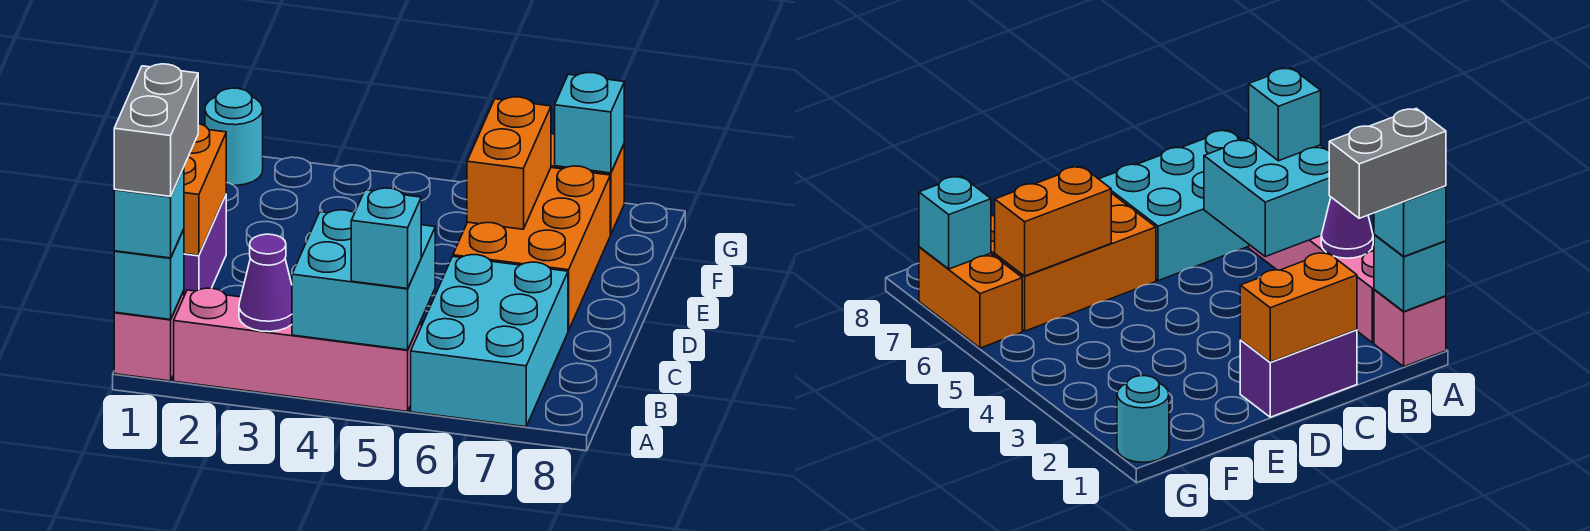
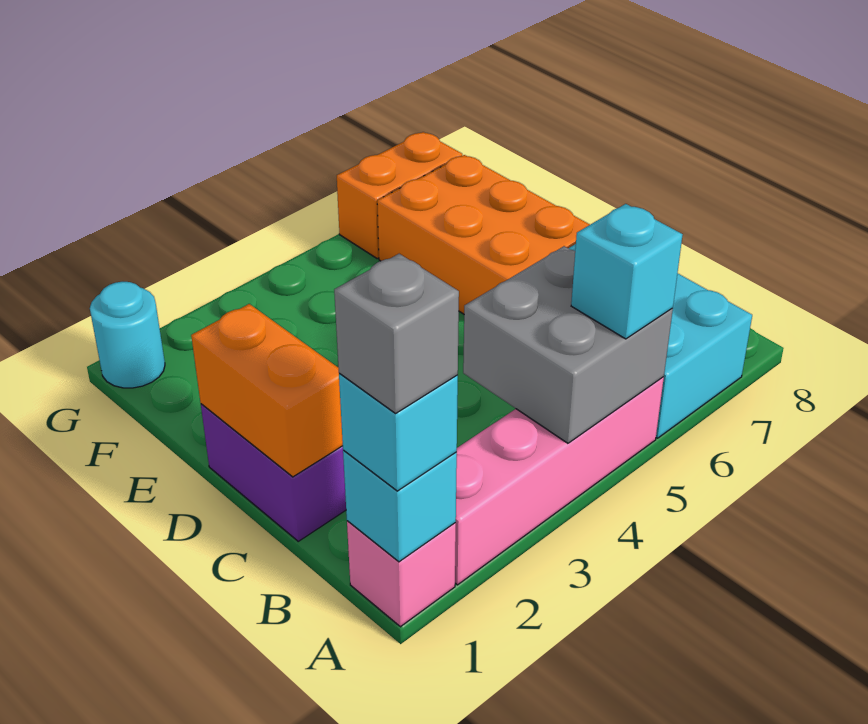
grey 1x2 brick [114,64,198,196] -> grey 1x1 brick [334,254,459,413]
purple 1x1 cone [239,234,292,332] -> none
cyan 2x2 brick [292,210,435,350] -> grey 2x2 brick [463,246,673,443]
orange 1x2 brick [467,97,551,229] -> none
cyan 1x1 brick [555,73,624,173] -> none

